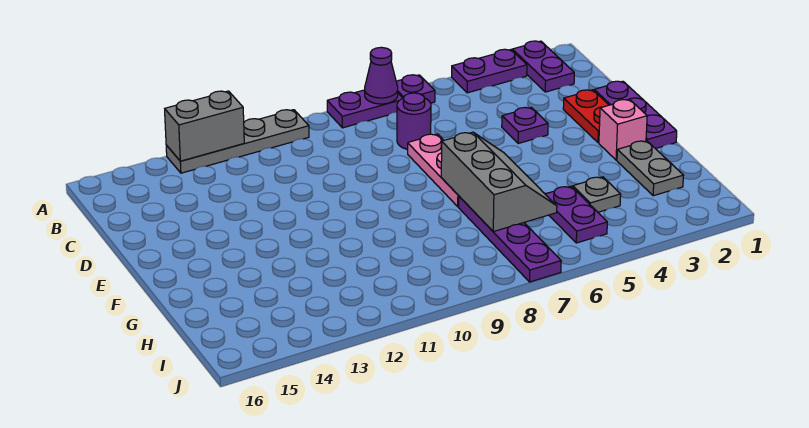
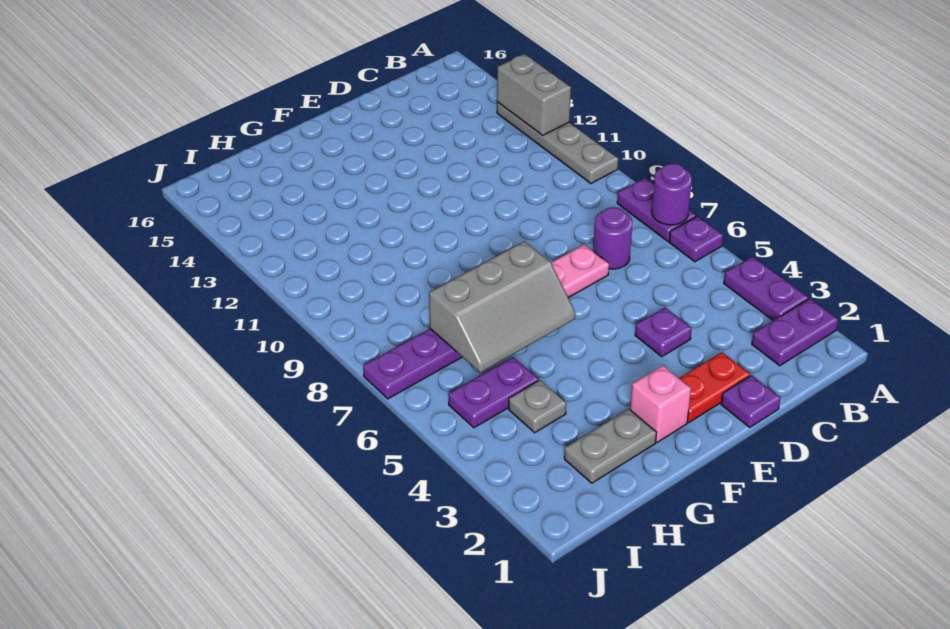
purple 1x1 cone [365,47,398,104] -> purple 1x1 round brick [652,163,692,225]
purple 1x3 plate [594,81,677,149] -> purple 1x1 plate [721,375,780,427]

